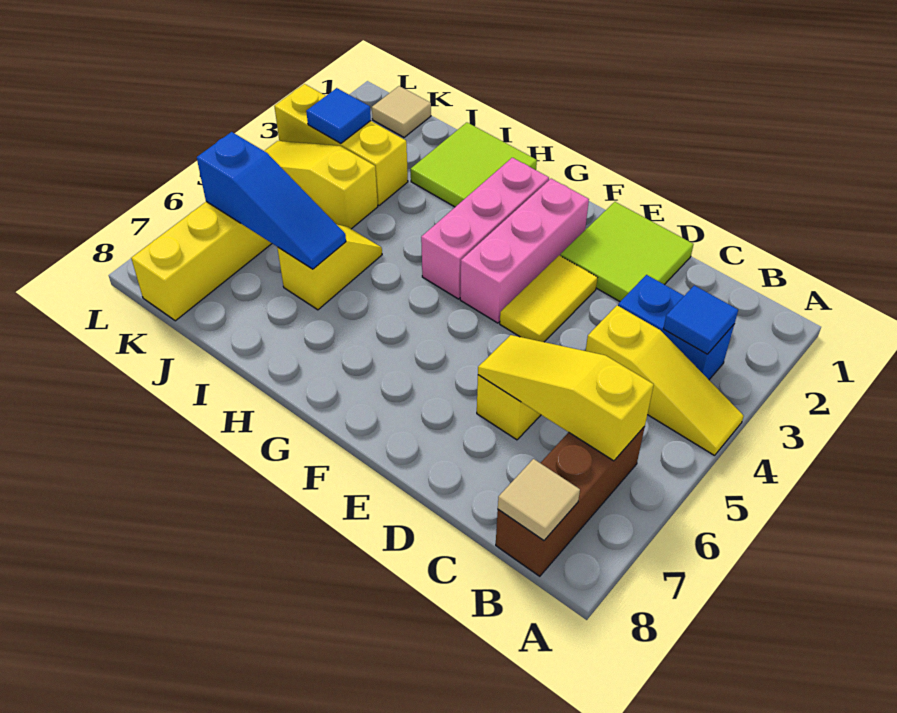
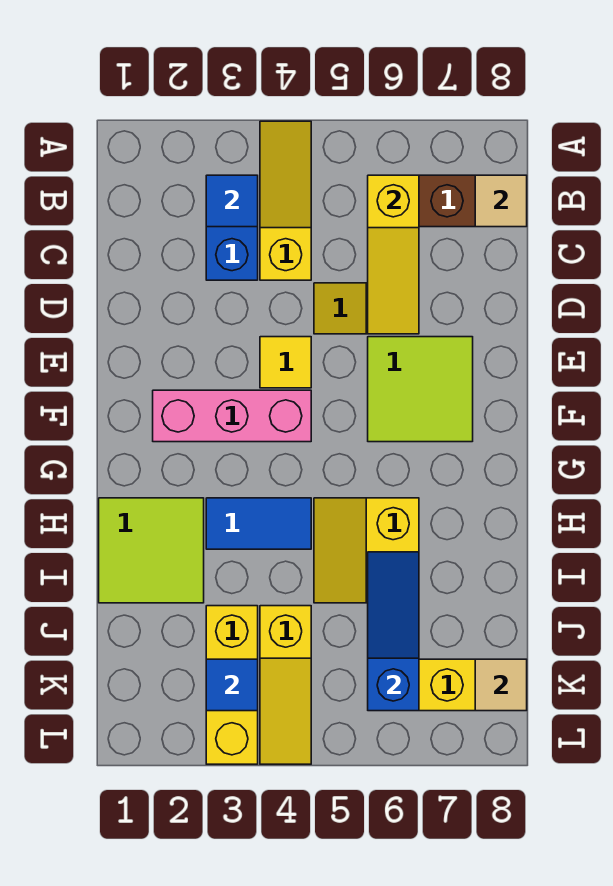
lime 2x2 tile [560,202,694,302] -> lime 2x2 tile moved to [368,337,473,442]
yellow 1x2 tile [500,255,597,342] -> yellow 1x1 tile [260,337,311,388]
pink 1x3 brick [421,158,549,299] -> none
none -> blue 1x2 tile [206,498,311,549]
yellow 1x2 slope [277,225,382,310] -> yellow 2x2 slope [314,498,419,603]
tan 1x1 tile [372,86,431,137] -> tan 1x1 tile moved to [475,659,527,711]

